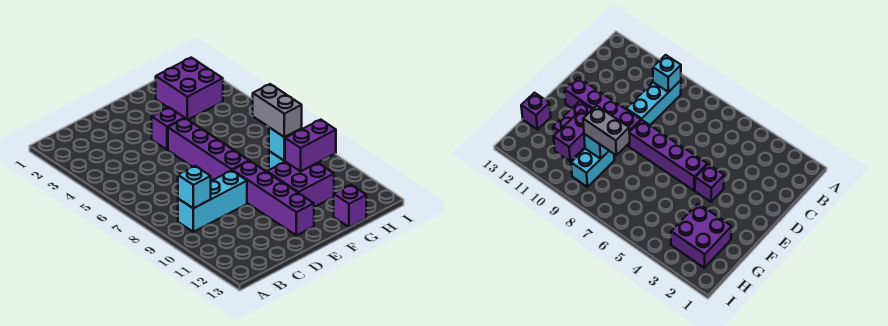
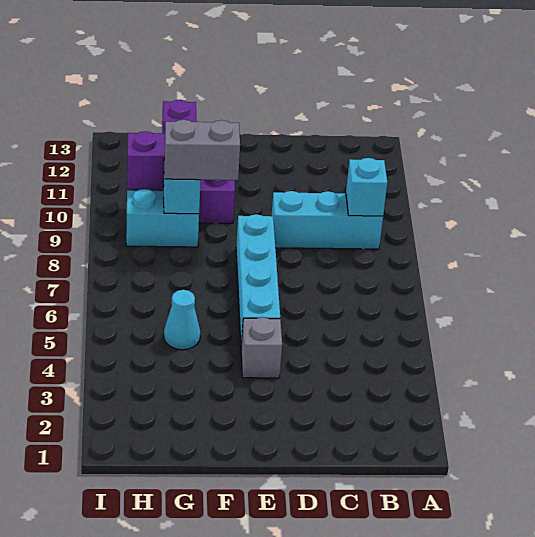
purple 1x1 brick [152,108,184,150] -> grey 1x1 brick [241,317,282,378]
purple 1x4 brick [168,118,249,180] -> cyan 1x4 brick [236,214,280,345]
purple 1x4 brick [233,161,314,235] -> none
purple 2x2 brick [156,58,223,120] -> none
none -> cyan 1x1 cone [164,290,201,350]
grey 1x2 brick [253,84,302,137] -> grey 1x2 brick turned to [165,120,240,180]

